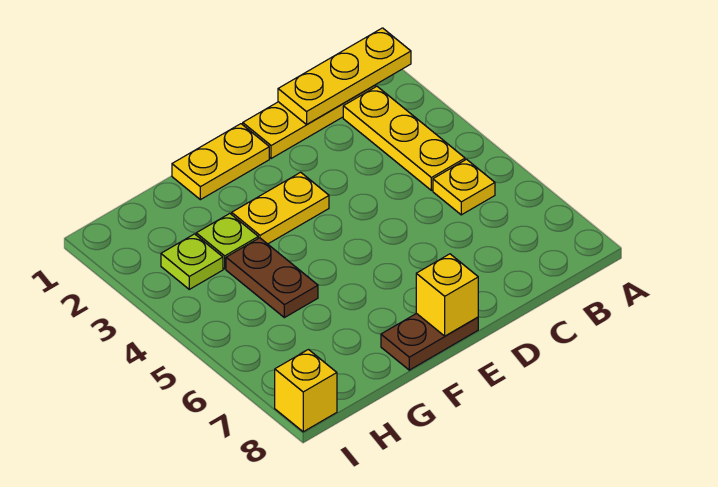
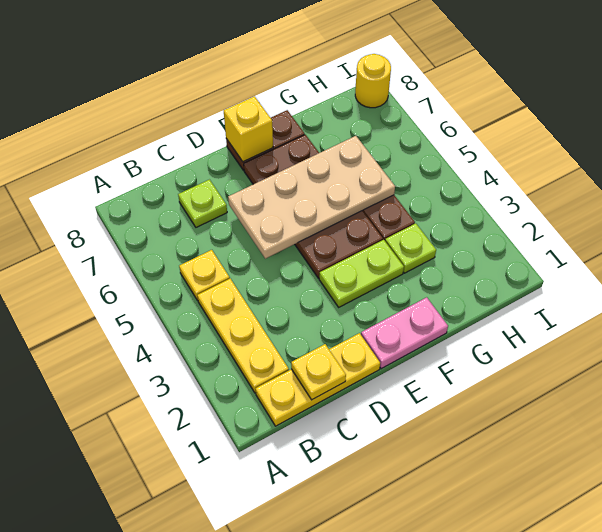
yellow 1x3 plate [278,28,411,124] -> yellow 1x1 plate [291,344,346,400]
none -> tan 2x4 plate [228,136,395,259]
yellow 1x2 plate [172,124,269,200] -> pink 1x2 plate [361,297,448,369]
yellow 1x2 plate [232,172,329,244] -> lime 1x2 plate [319,240,404,307]
none -> brown 2x4 plate [244,135,383,278]
lime 1x1 plate [161,234,223,289] -> lime 1x1 plate moved to [178,180,227,227]
yellow 1x1 brick [275,350,337,432] -> yellow 1x1 round brick [355,54,391,108]

